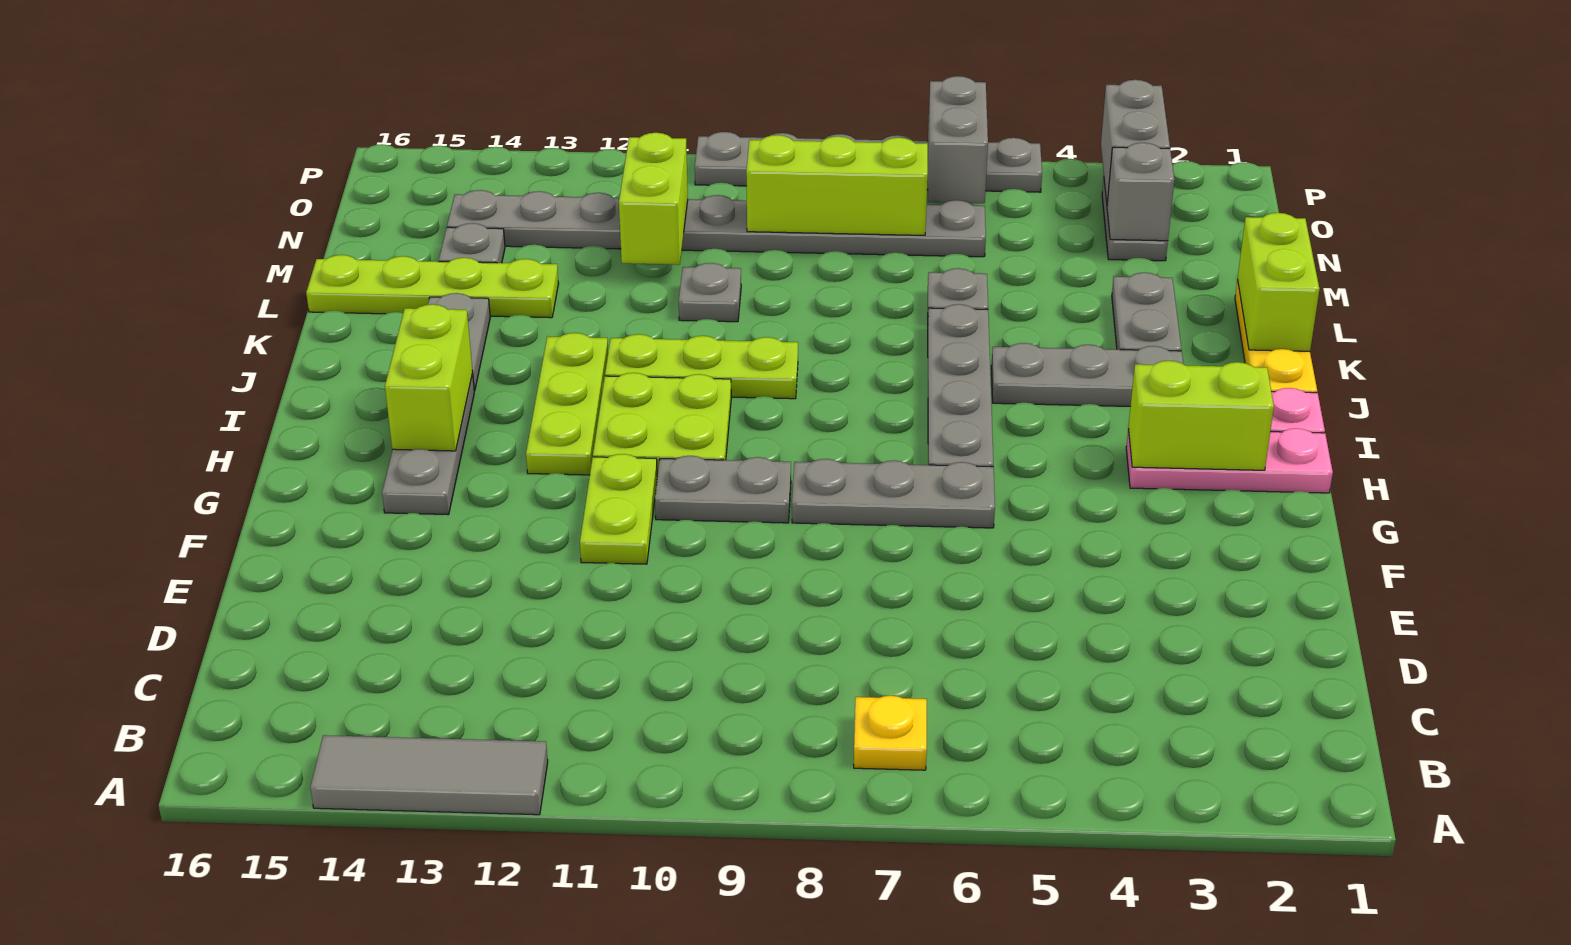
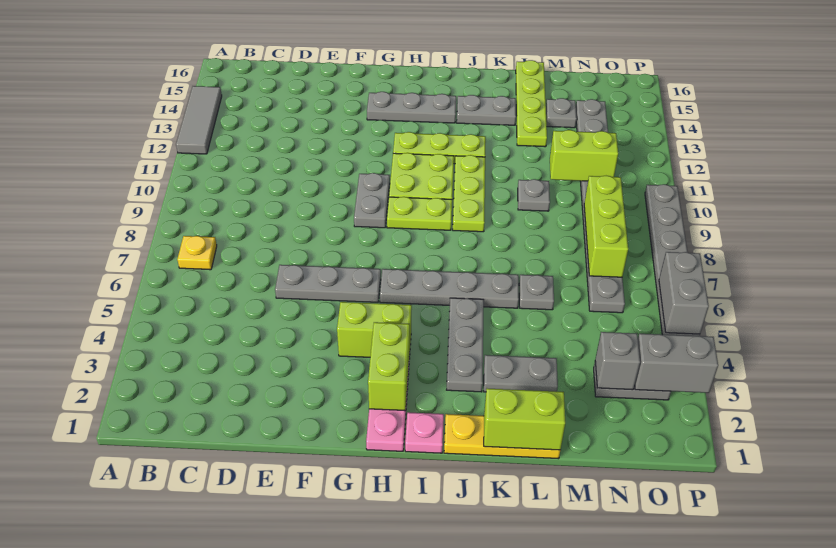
lime 1x2 plate [580,454,657,564] -> lime 1x2 plate moved to [387,197,452,230]
grey 1x3 plate [792,459,995,528] -> grey 1x3 plate turned to [275,265,381,302]
lime 1x2 brick [385,304,473,451] -> lime 1x2 brick moved to [337,302,412,359]
grey 1x2 brick [928,76,988,203] -> grey 1x2 brick turned to [659,252,709,334]

